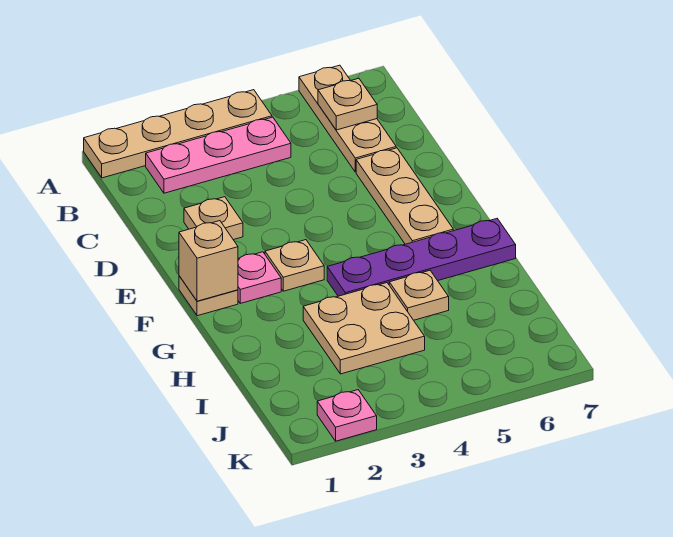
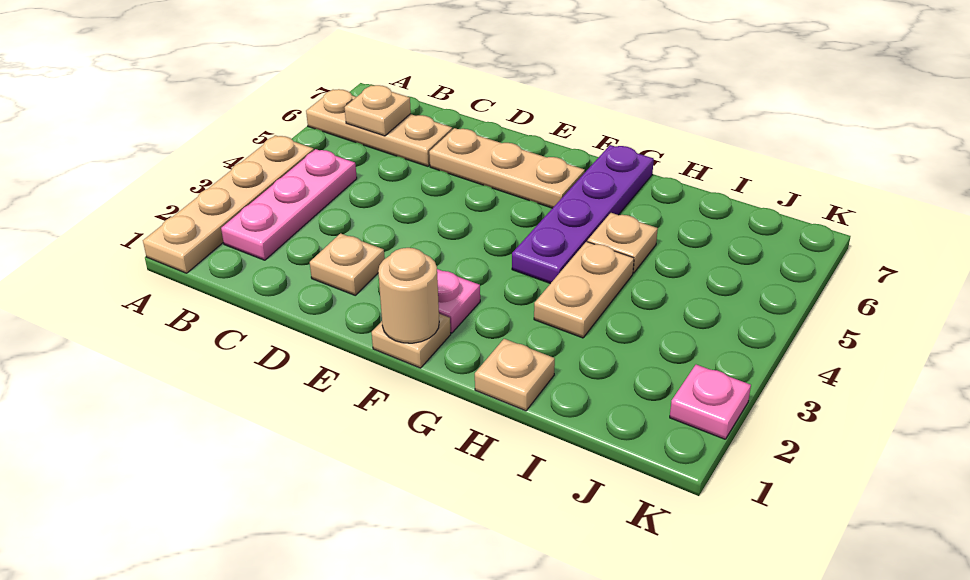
tan 1x1 brick [179,221,238,301] -> tan 1x1 round brick [378,248,439,343]
tan 1x1 plate [265,240,324,291] -> tan 1x1 plate moved to [475,339,555,411]
tan 2x2 plate [303,283,425,374] -> tan 1x2 plate [534,242,634,338]

